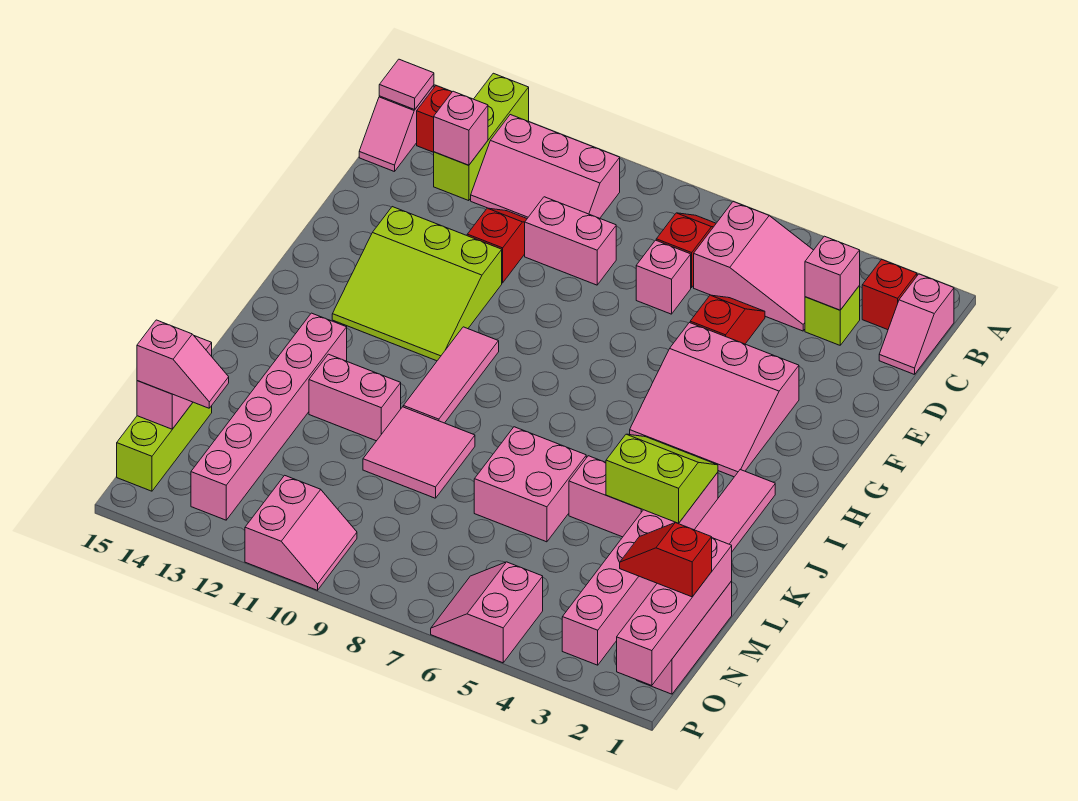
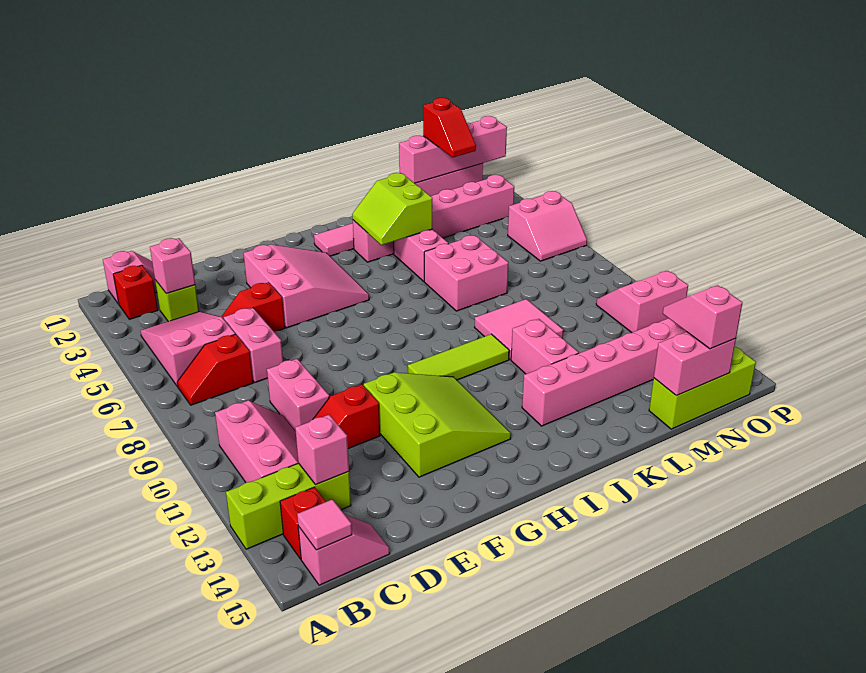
pink 1x1 brick [636,240,691,314] -> pink 1x2 brick [224,308,283,382]
pink 1x3 tile [403,327,499,423] -> lime 1x3 tile [408,334,509,380]

